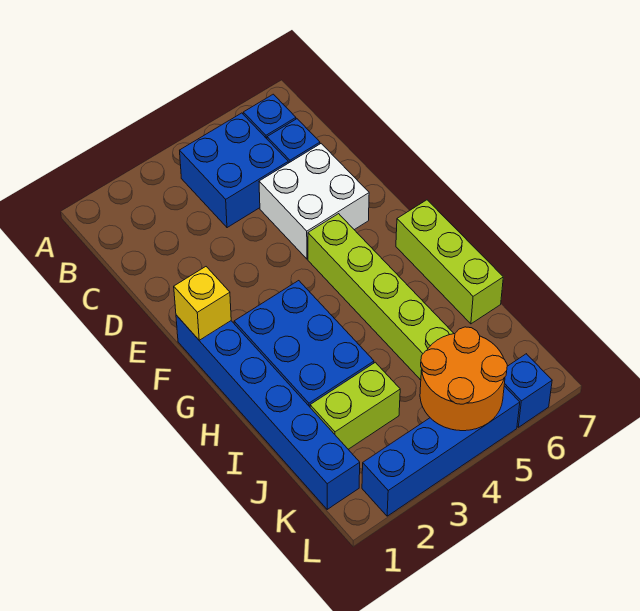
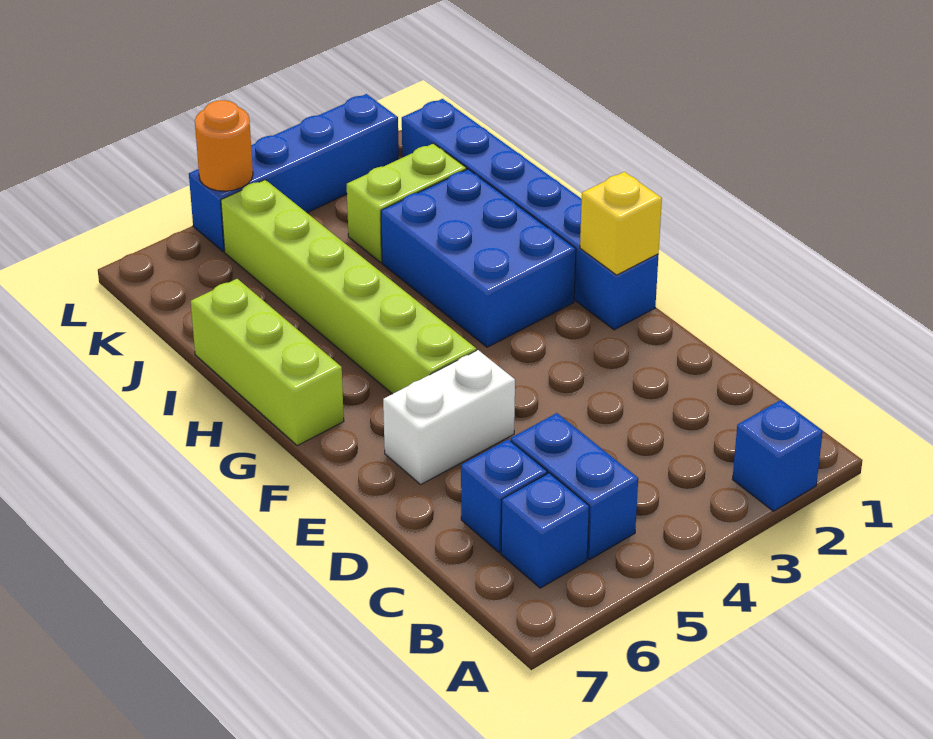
blue 2x2 brick [180,113,288,228] -> blue 1x2 brick [511,413,638,560]
white 2x2 brick [259,144,369,259] -> white 1x2 brick [383,350,515,484]
orange 2x2 round brick [420,327,507,431] -> orange 1x1 round brick [195,100,253,191]
blue 1x1 brick [504,354,552,427] -> blue 1x1 brick moved to [733,400,823,511]

